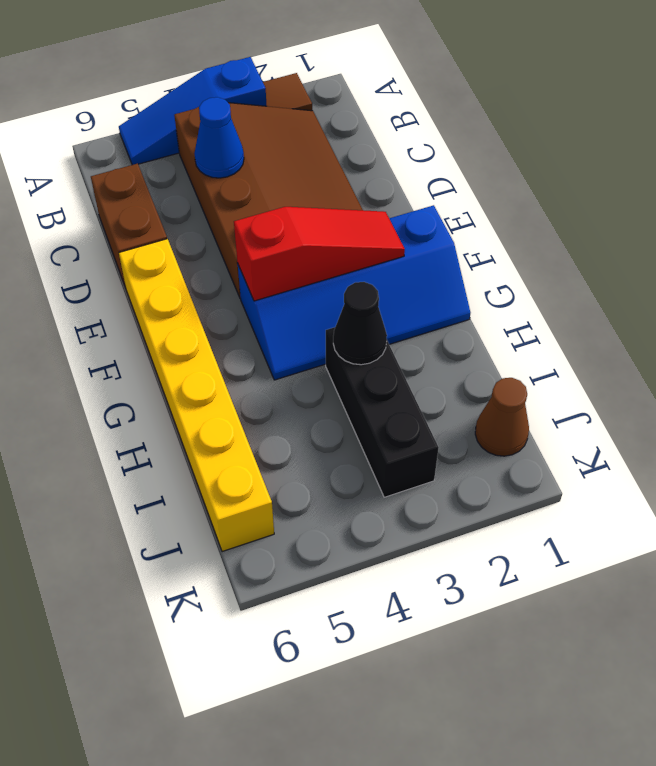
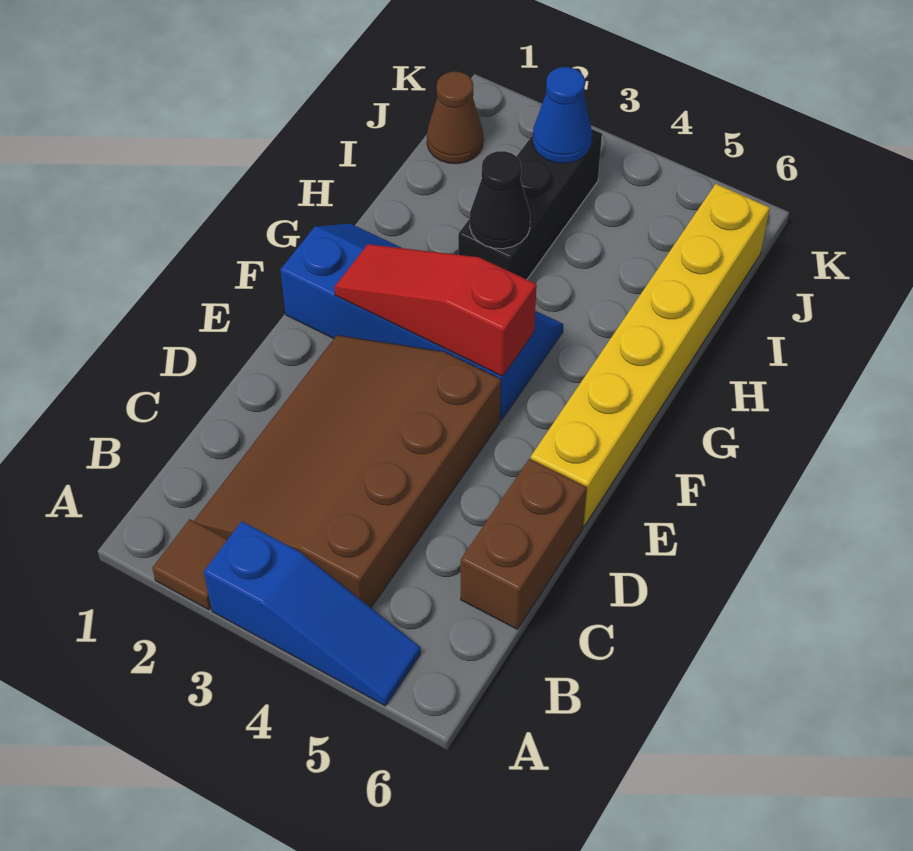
blue 1x1 cone [194,97,244,178] -> blue 1x1 cone moved to [533,67,592,164]

